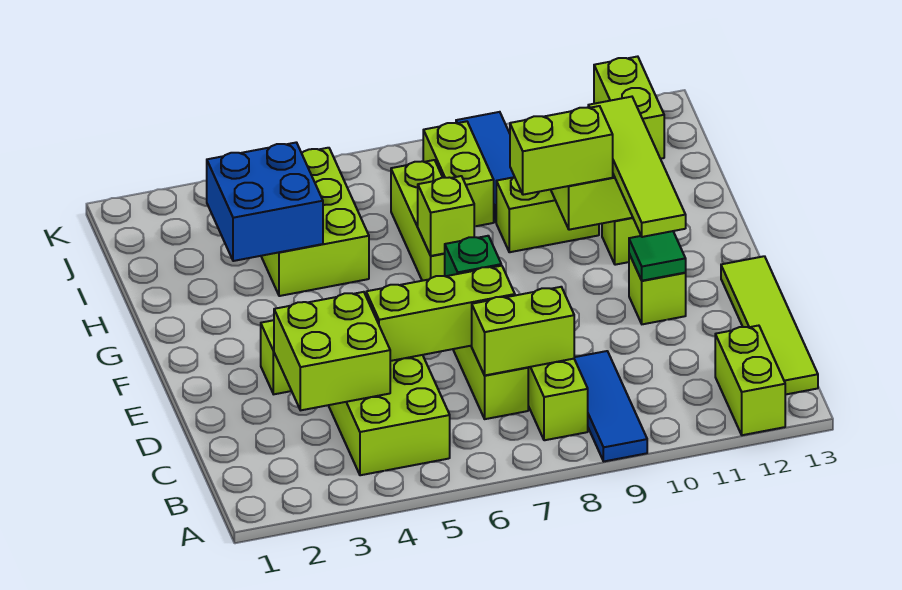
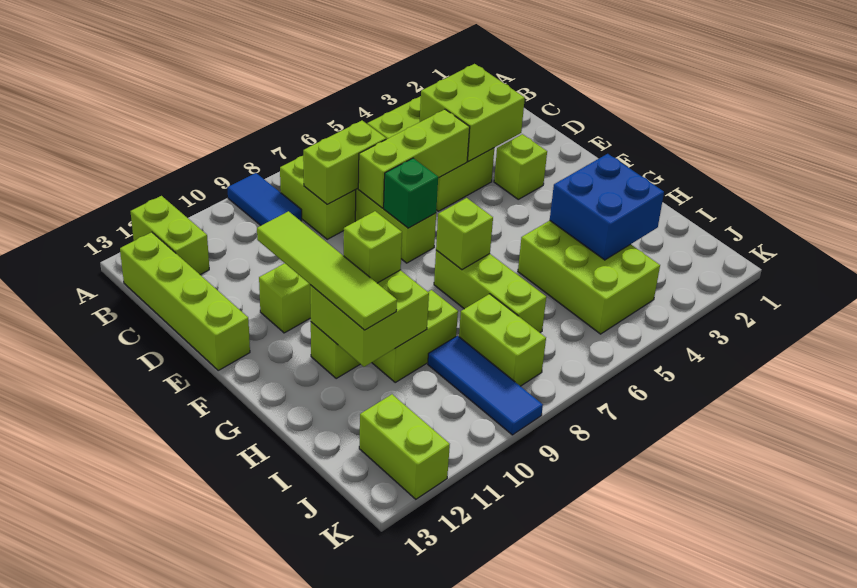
blue 1x3 tile [574,351,647,461] -> blue 1x2 tile [227,173,302,225]
lime 1x4 tile [721,256,818,395] -> lime 1x4 brick [120,232,250,370]
green 1x1 tile [629,231,686,281] -> none
lime 1x2 brick [510,106,613,195] -> lime 1x1 brick [344,211,402,283]

